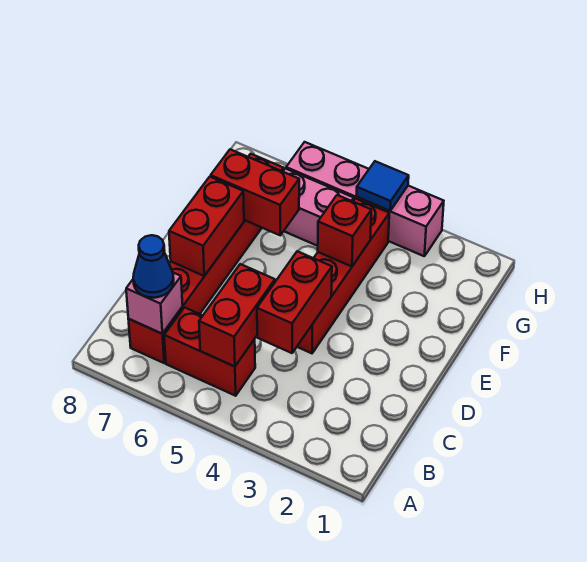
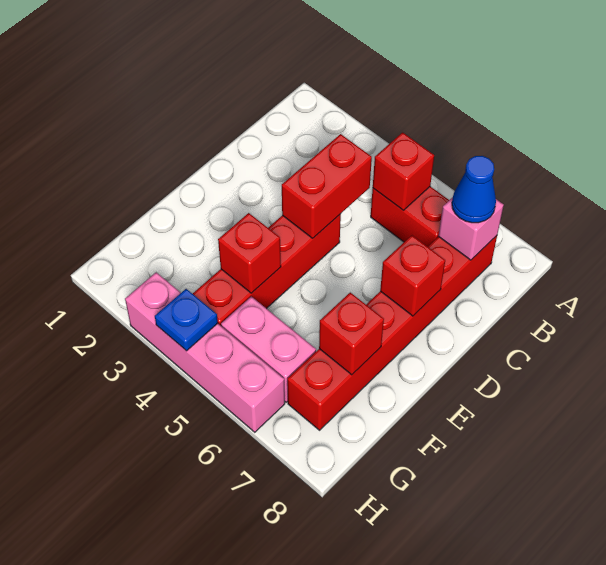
red 1x2 brick [199,264,275,367] -> red 1x1 brick [373,133,434,210]
red 1x2 brick [169,177,244,276] -> red 1x1 brick [380,235,445,316]
red 1x2 brick [210,149,299,235] -> red 1x1 brick [319,293,384,375]
blue 1x1 tile [356,161,409,211] -> blue 1x1 plate [155,289,218,351]

